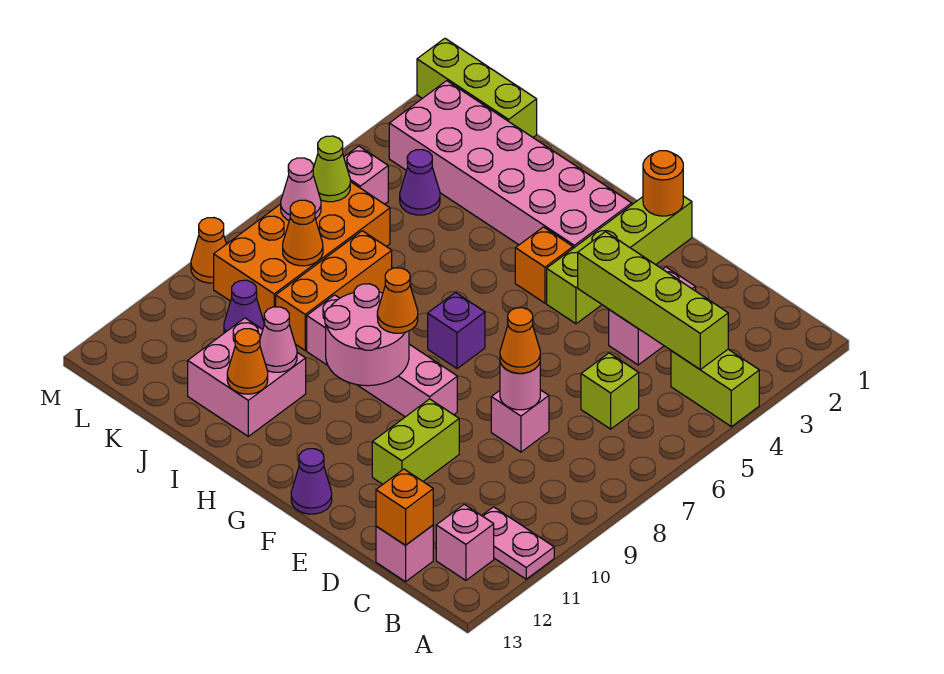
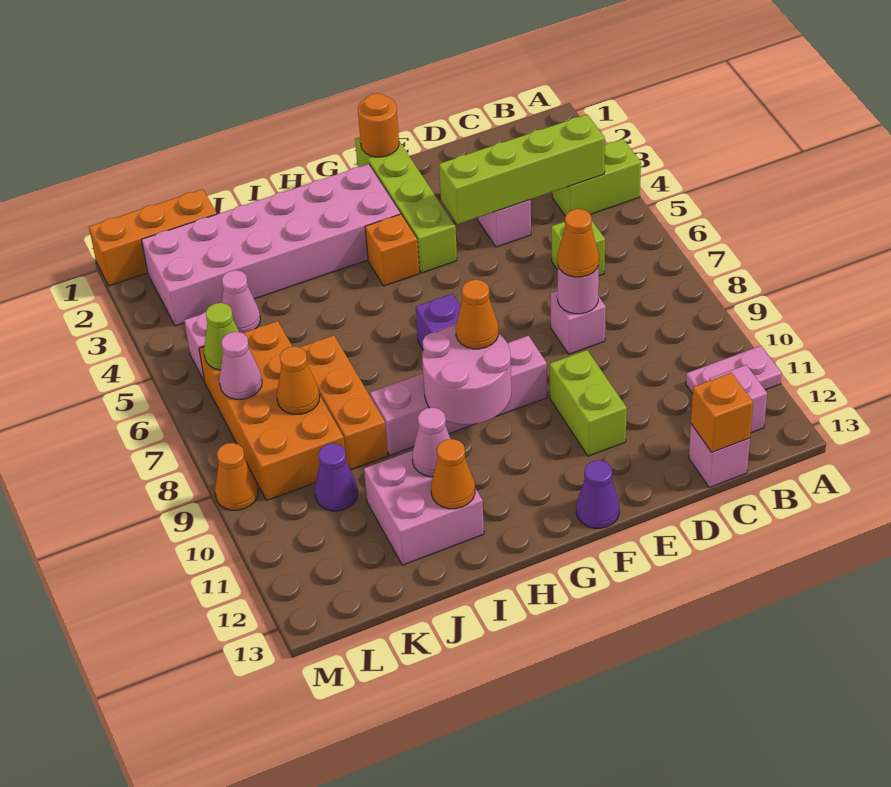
lime 1x3 brick [417,38,537,137] -> orange 1x3 brick [89,189,217,286]
purple 1x1 cone [400,150,440,215] -> pink 1x1 cone [222,270,260,333]

